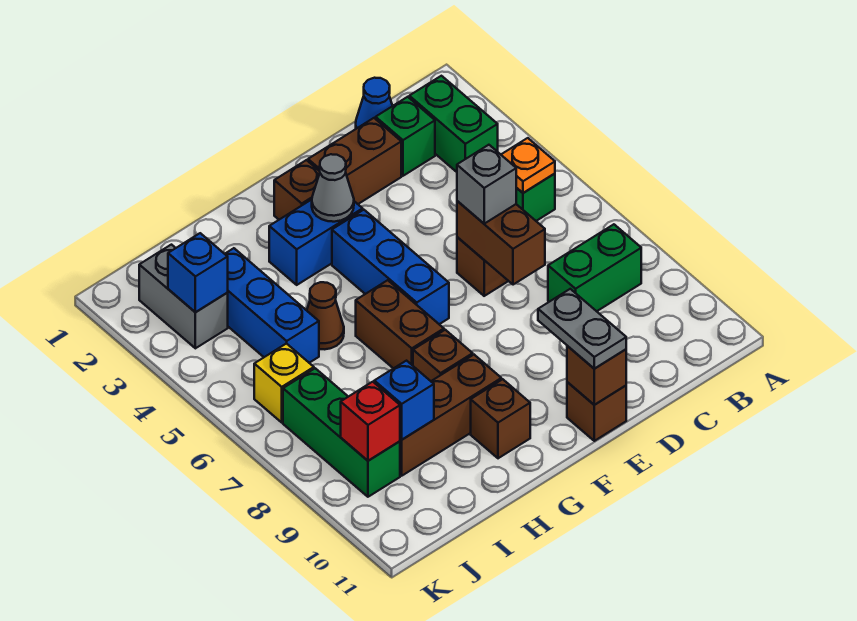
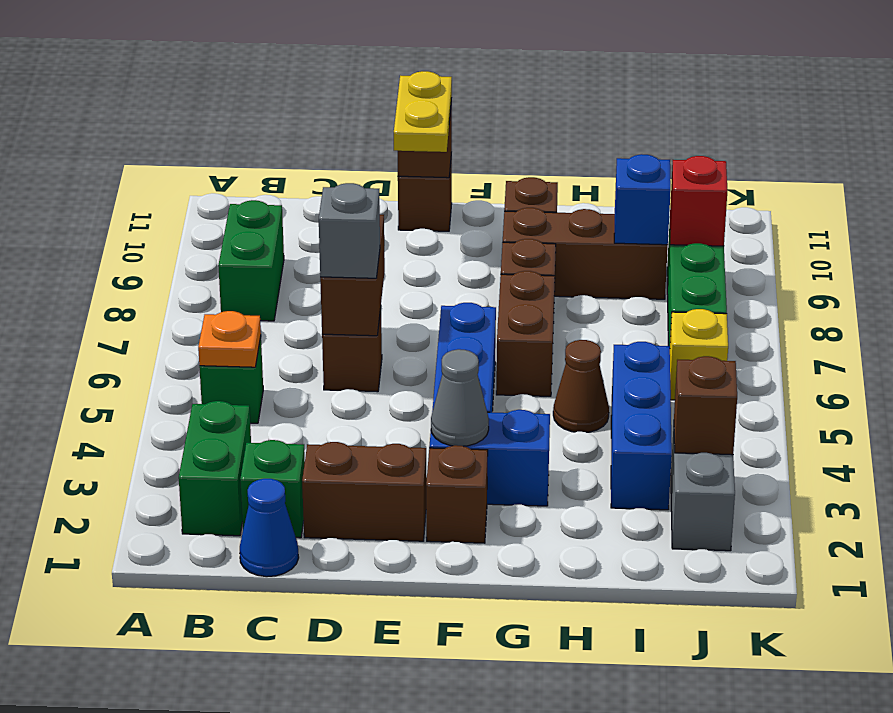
green 1x2 brick [548,224,641,311] -> green 1x2 brick turned to [218,200,284,321]
grey 1x2 plate [538,289,626,369] -> yellow 1x2 plate [394,71,452,152]
blue 1x1 brick [168,233,228,312] -> brown 1x1 brick [674,356,737,455]

